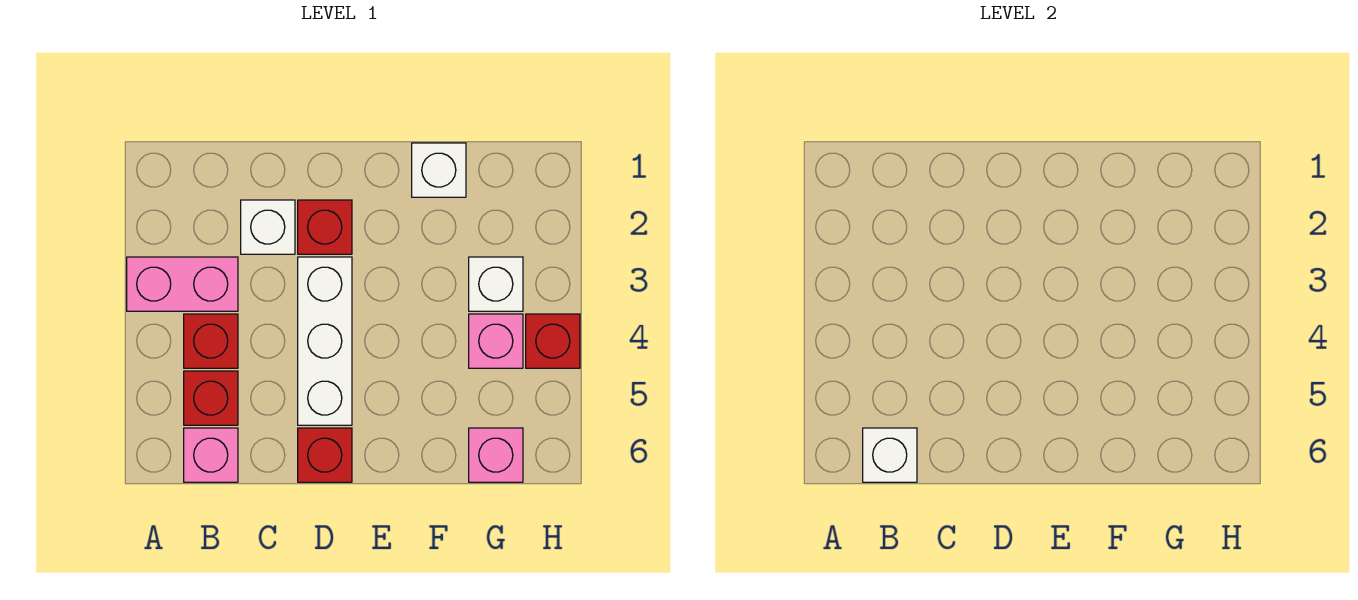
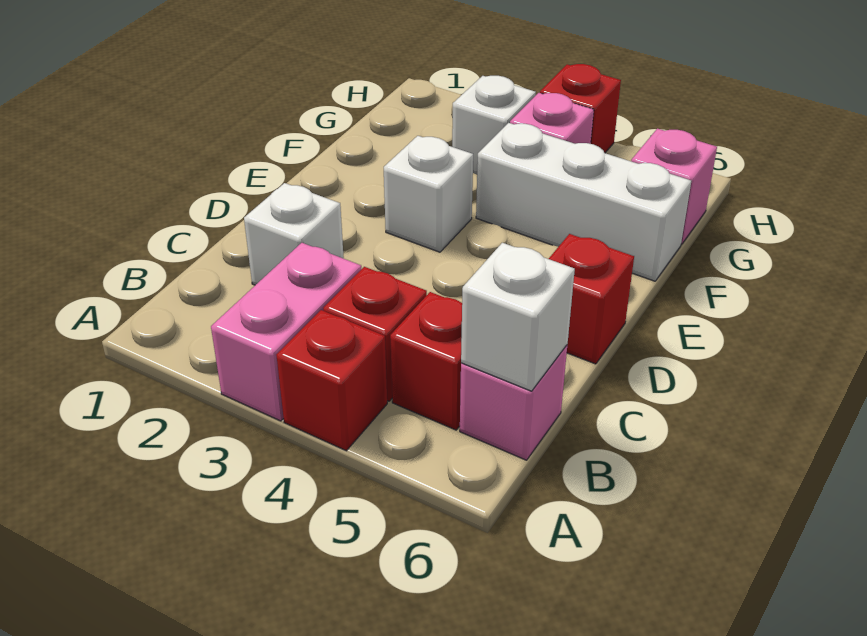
red 1x1 brick [298,200,352,254] -> red 1x1 brick moved to [276,310,387,451]
white 1x3 brick [298,257,352,425] -> white 1x3 brick moved to [476,123,691,281]
white 1x1 brick [412,143,466,197] -> white 1x1 brick moved to [384,136,473,252]

